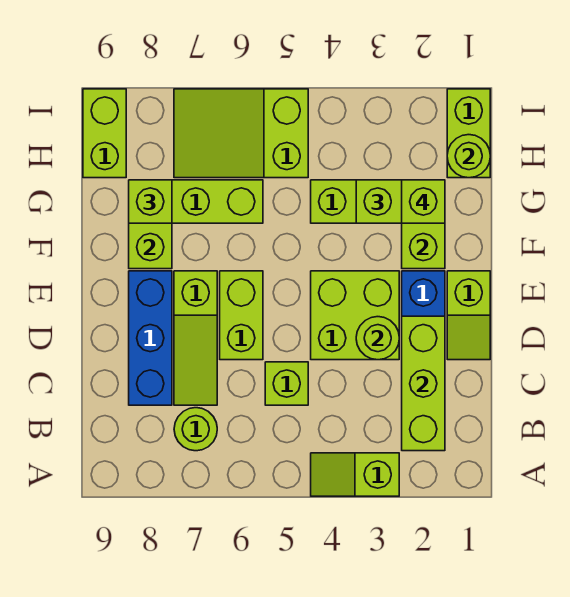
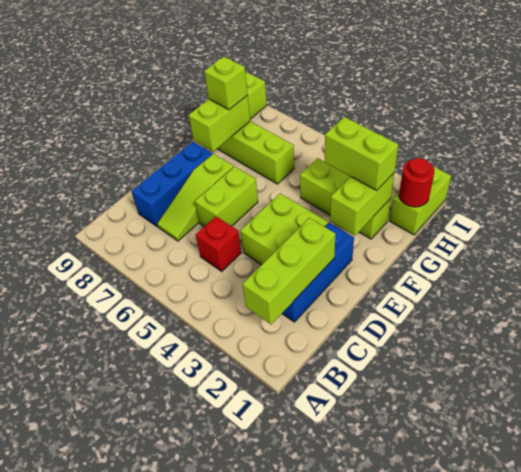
lime 1x2 slope [311,453,399,496] -> none
lime 1x1 round brick [174,408,217,451] -> none
lime 1x1 brick [265,362,308,405] -> red 1x1 brick [196,216,241,271]
lime 1x2 slope [447,271,490,360] -> none
lime 1x1 round brick [356,317,399,360] -> none
lime 1x1 brick [402,180,445,223] -> none
lime 1x1 round brick [447,135,490,178] -> red 1x1 round brick [399,158,435,207]
lime 2x3 slope [174,89,308,178] -> none

